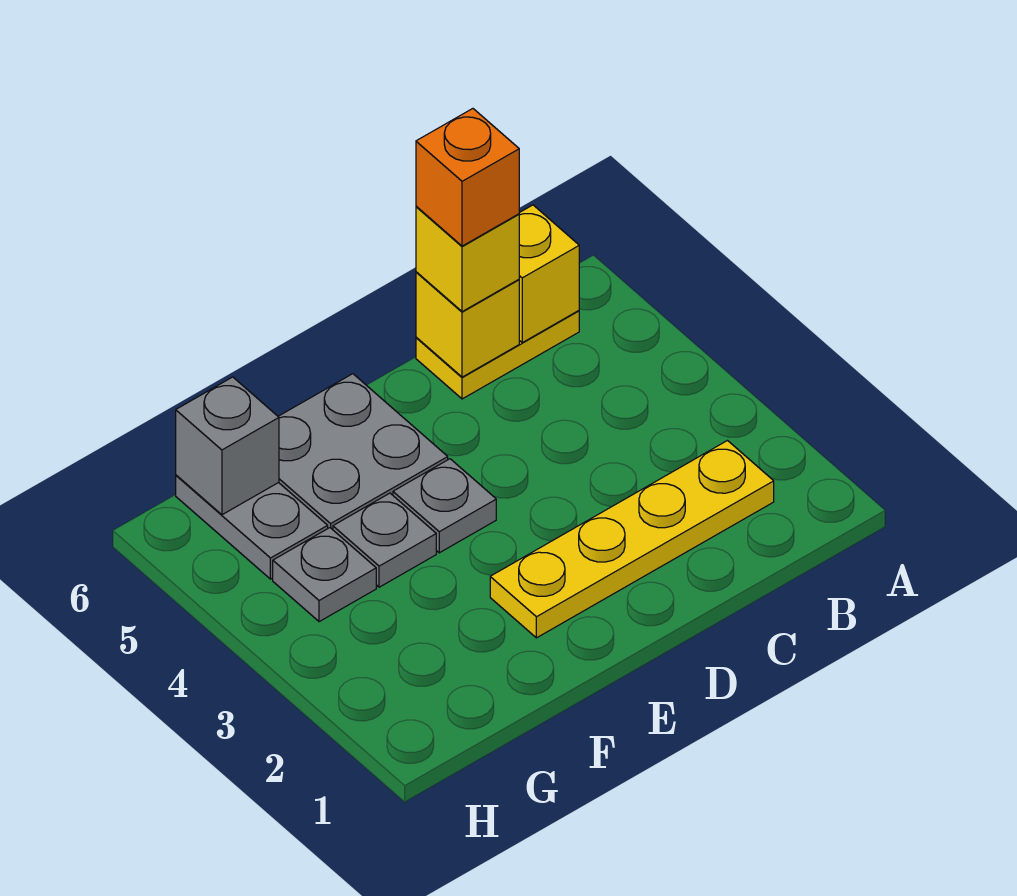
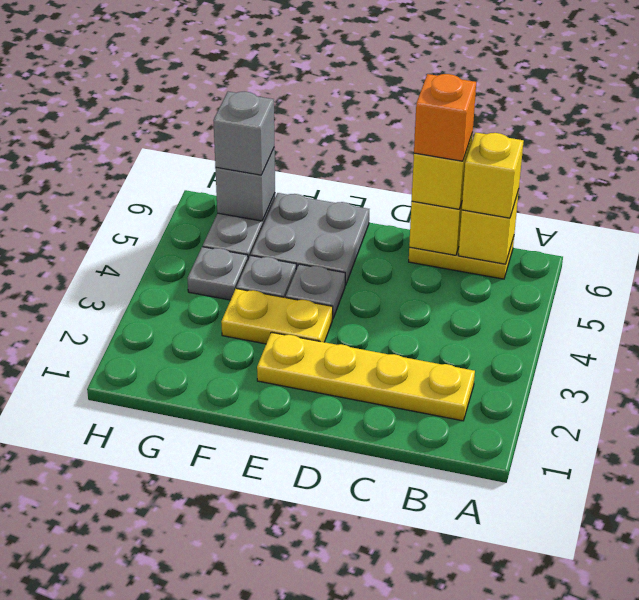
none -> yellow 1x1 brick [462,132,524,218]
none -> yellow 1x2 plate [221,289,333,344]
none -> grey 1x1 brick [213,92,274,175]

